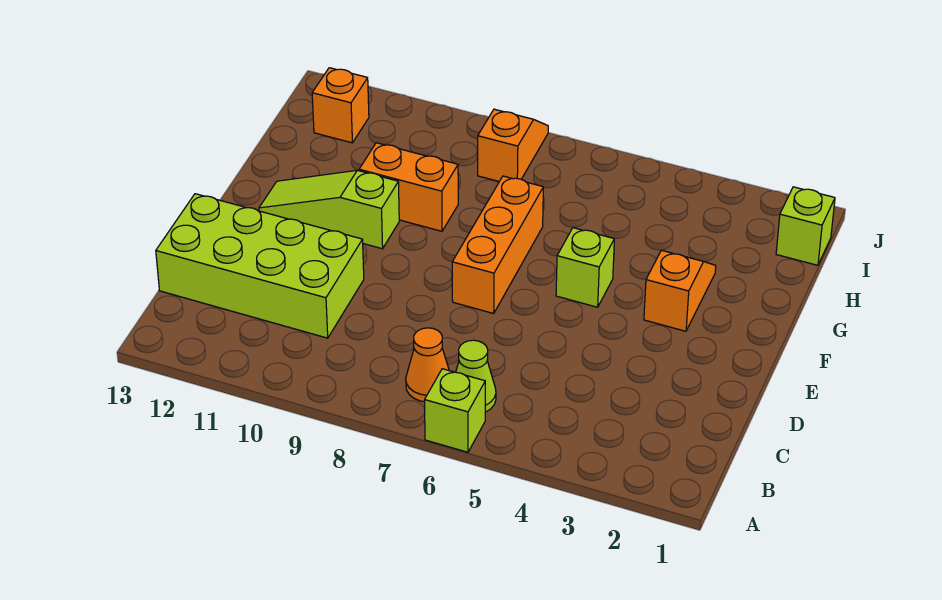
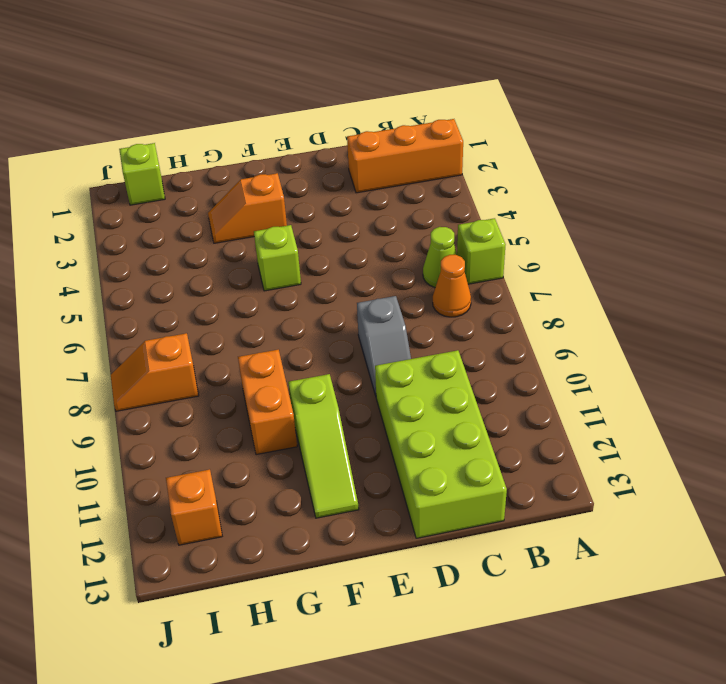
none -> grey 1x2 slope [357,296,411,395]
orange 1x3 brick [452,176,543,313] -> orange 1x3 brick moved to [347,119,463,193]

